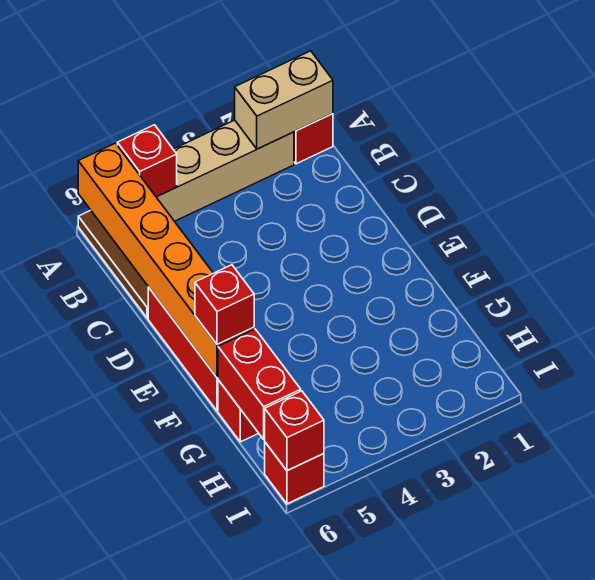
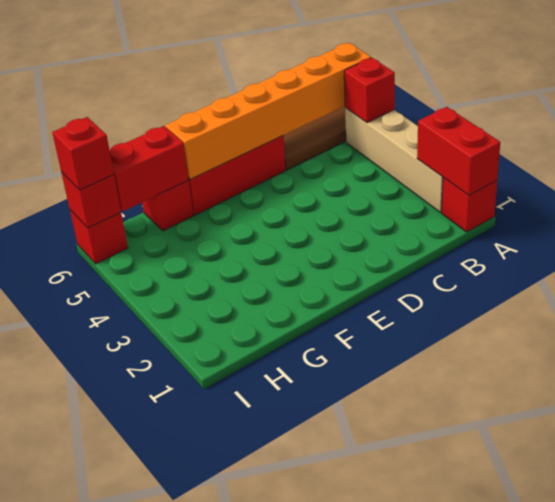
tan 1x2 brick [235,51,333,149] -> red 1x2 brick [417,107,500,195]
red 1x1 brick [195,265,254,345] -> red 1x1 brick moved to [52,117,114,190]

